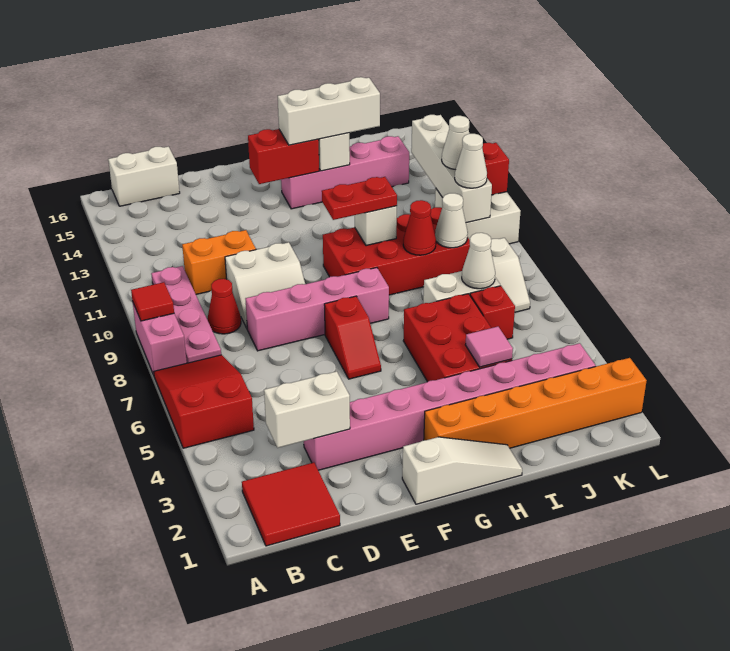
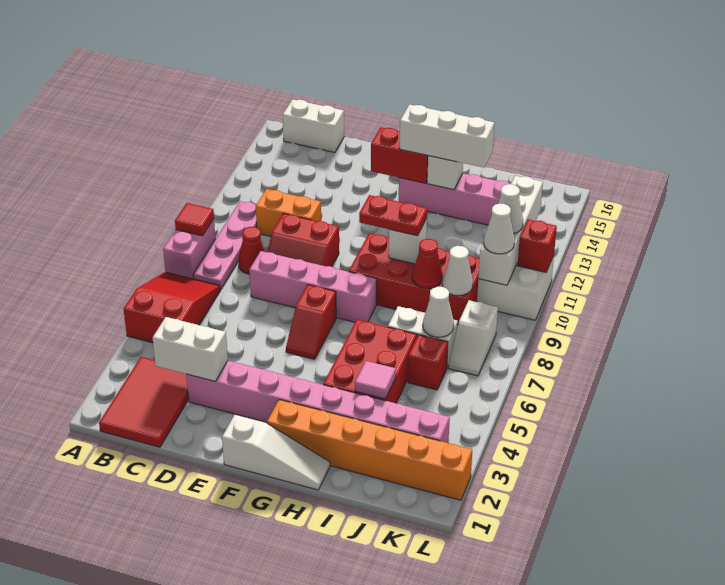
red 2x2 tile [242,463,340,546] -> red 2x3 tile [99,357,189,447]
white 2x2 slope [225,242,305,328] -> red 2x2 slope [267,213,339,267]

